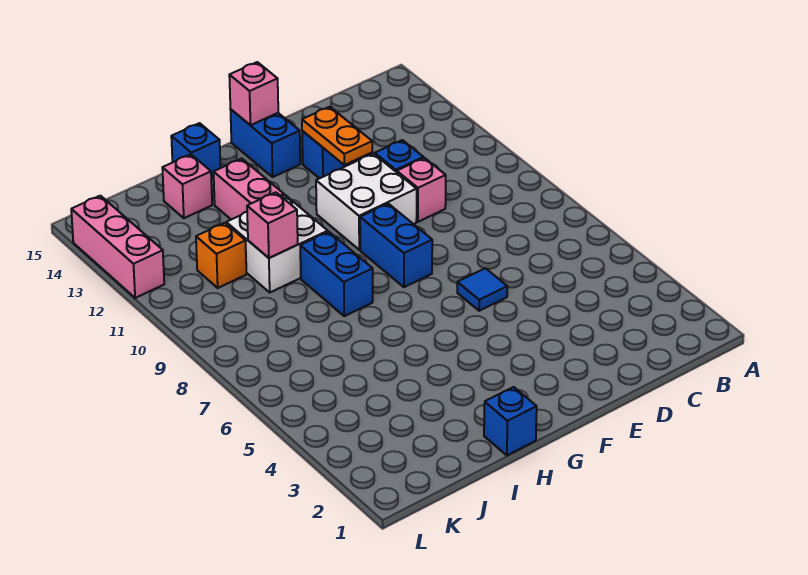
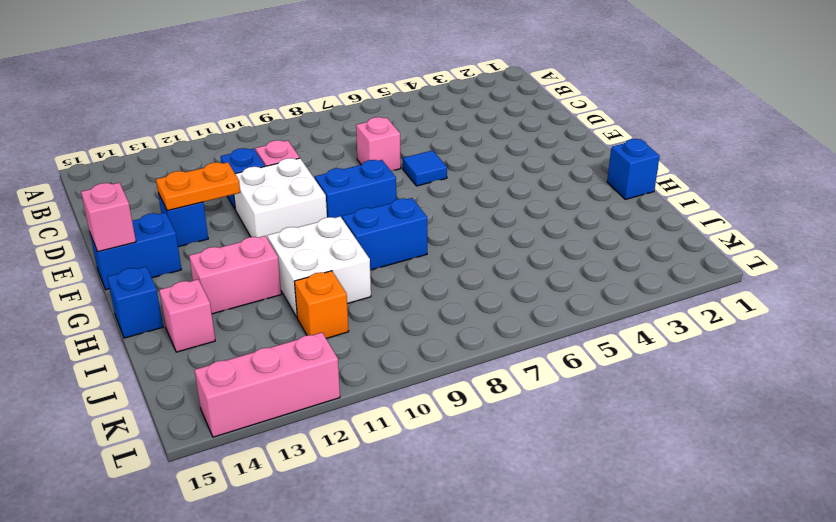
pink 1x1 brick [247,192,298,258] -> pink 1x1 brick moved to [356,117,401,170]

